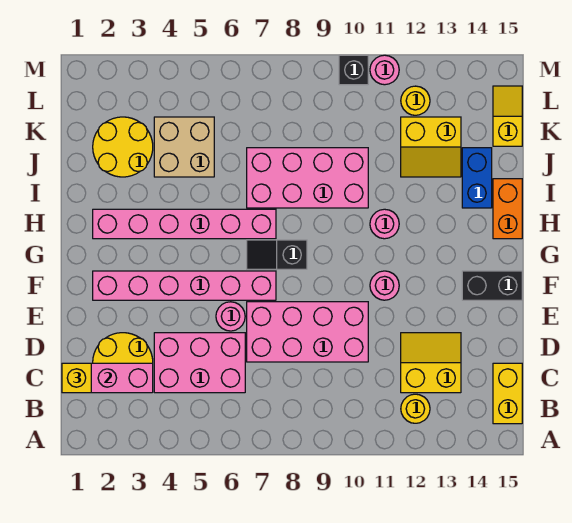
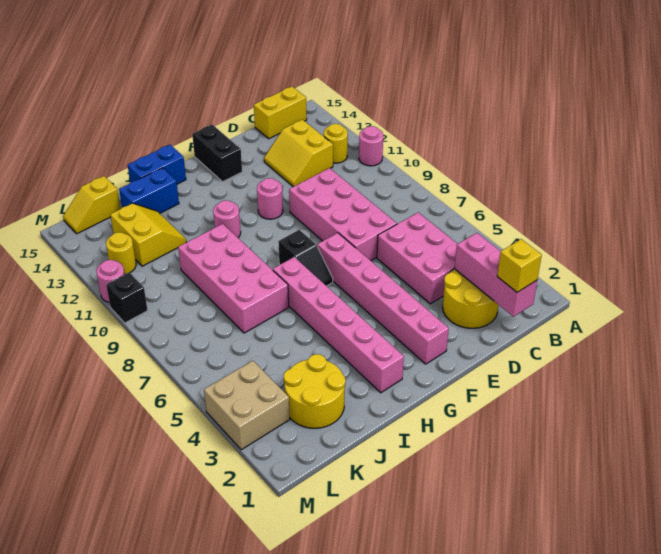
pink 1x1 round brick [216,302,245,331] -> pink 1x1 round brick moved to [359,126,383,166]
orange 1x2 brick [493,179,522,239] -> blue 1x2 brick [128,145,186,184]
tan 2x2 brick [154,117,214,177] -> tan 2x2 brick moved to [204,361,290,450]

